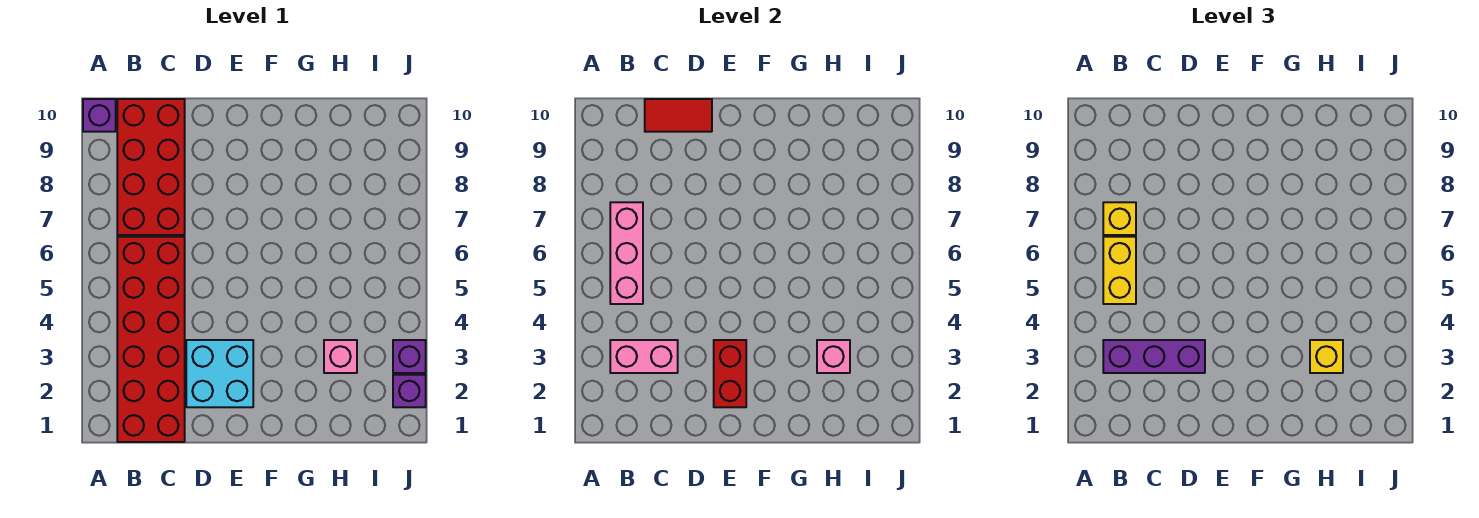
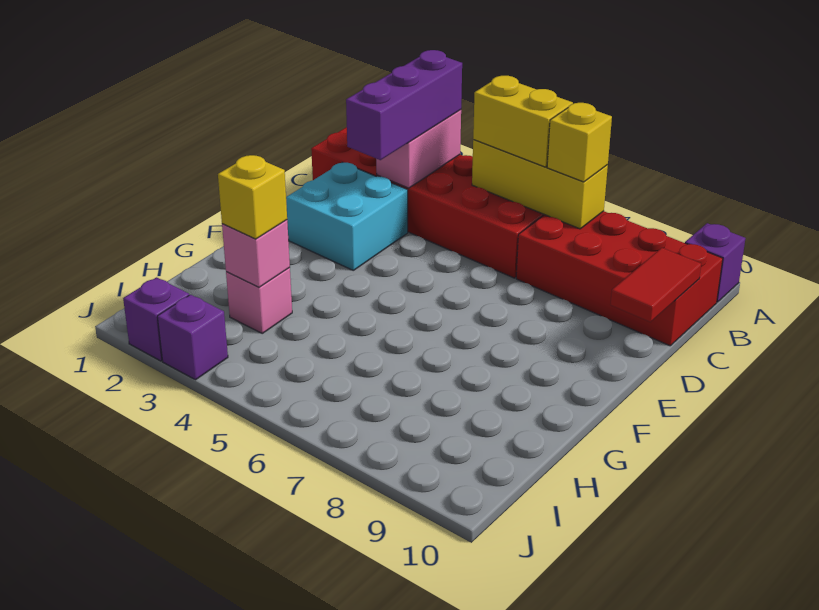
pink 1x3 brick [610,202,643,304] -> yellow 1x3 brick [472,140,608,229]
red 1x2 brick [714,340,746,407] -> none

